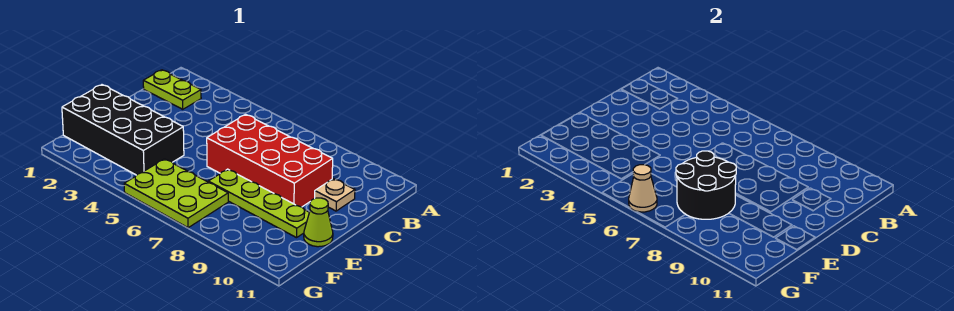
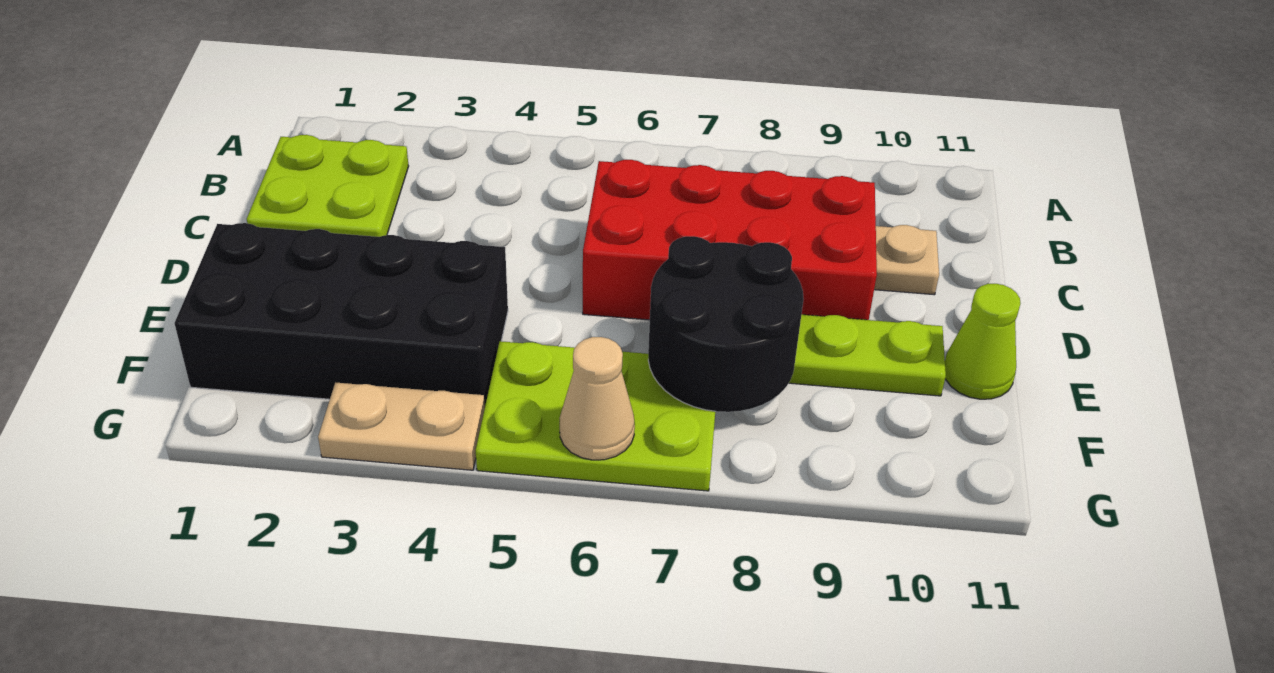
lime 1x2 plate [143,70,201,109] -> lime 2x2 plate [247,135,409,237]
none -> tan 1x2 plate [318,382,485,470]

